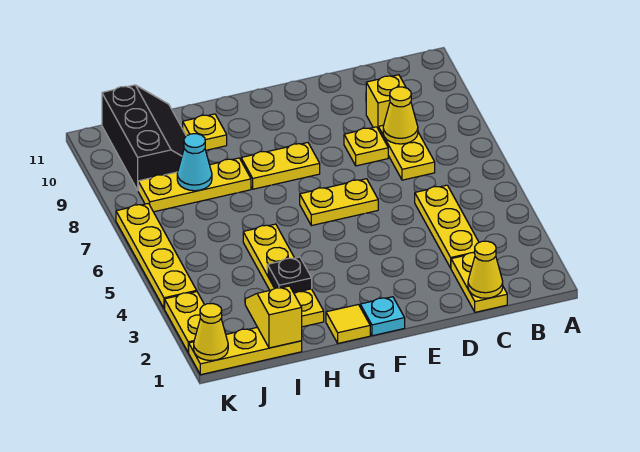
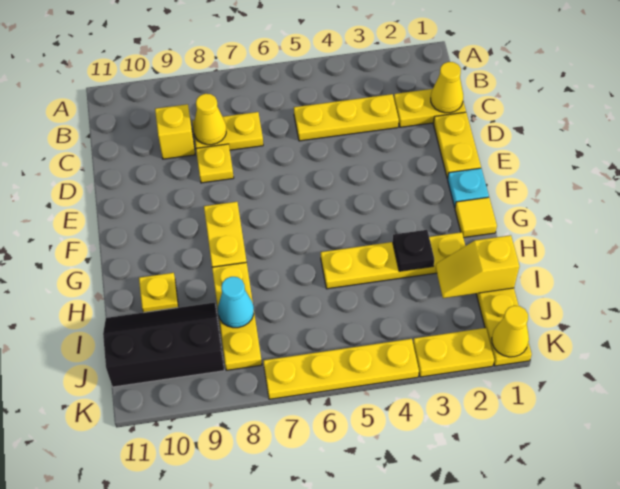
yellow 1x2 plate [300,179,378,226] -> yellow 1x2 plate moved to [433,112,481,179]

